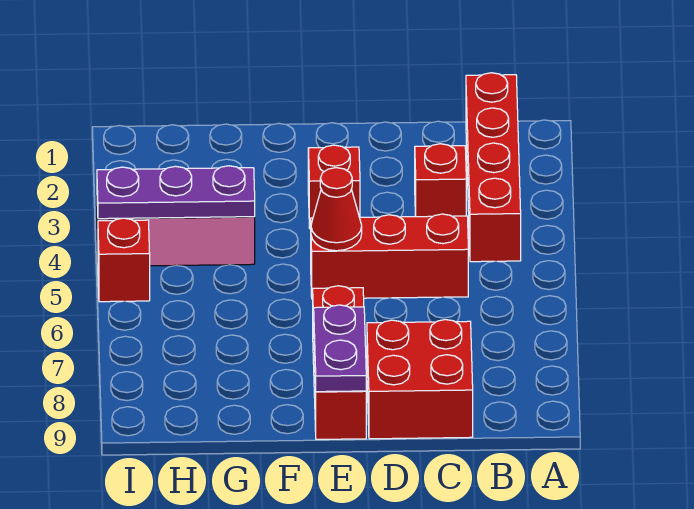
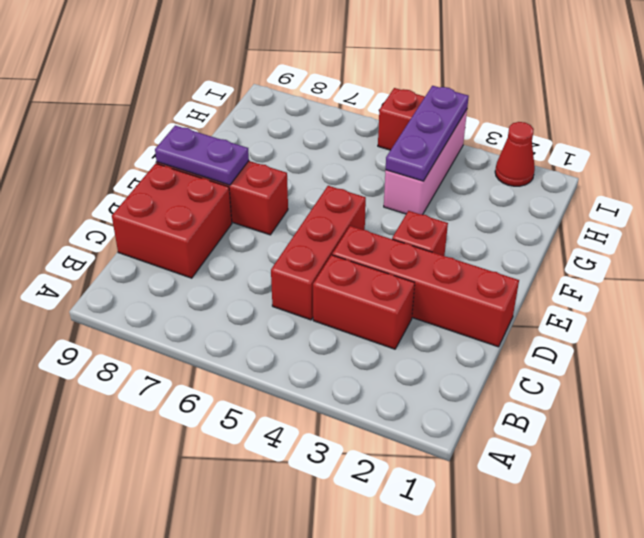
red 1x4 brick [466,73,521,262] -> red 1x4 brick moved to [332,226,519,347]
red 1x1 brick [415,144,466,217] -> red 1x2 brick [313,255,415,349]
red 1x1 cone [311,168,362,251] -> red 1x1 cone moved to [495,122,535,186]

